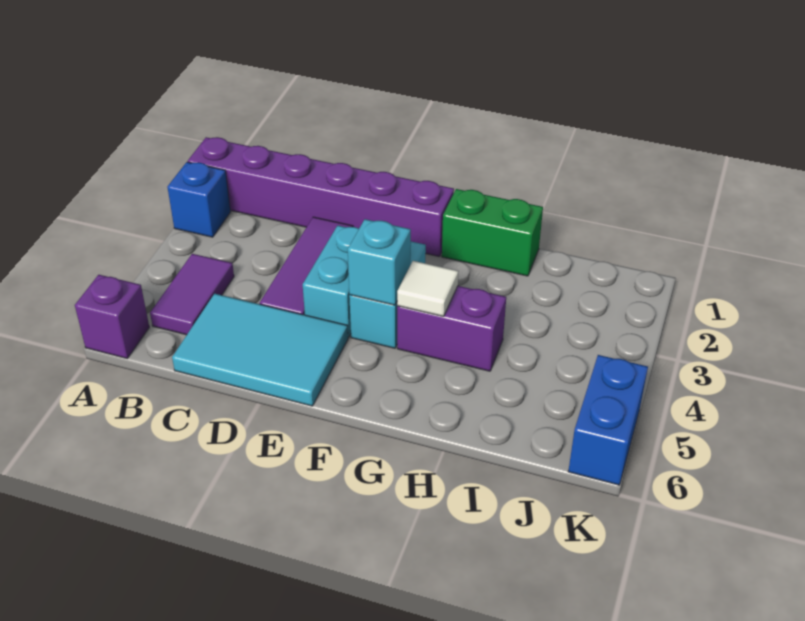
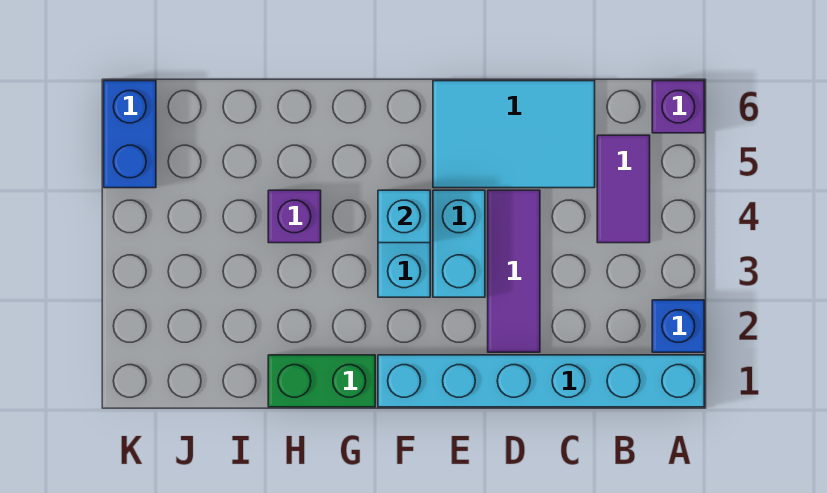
purple 1x6 brick [188,137,454,257] -> cyan 1x6 brick [378,355,704,407]
purple 1x2 brick [397,286,506,371] -> purple 1x1 brick [268,190,321,243]
white 1x1 tile [397,261,459,317] -> none

